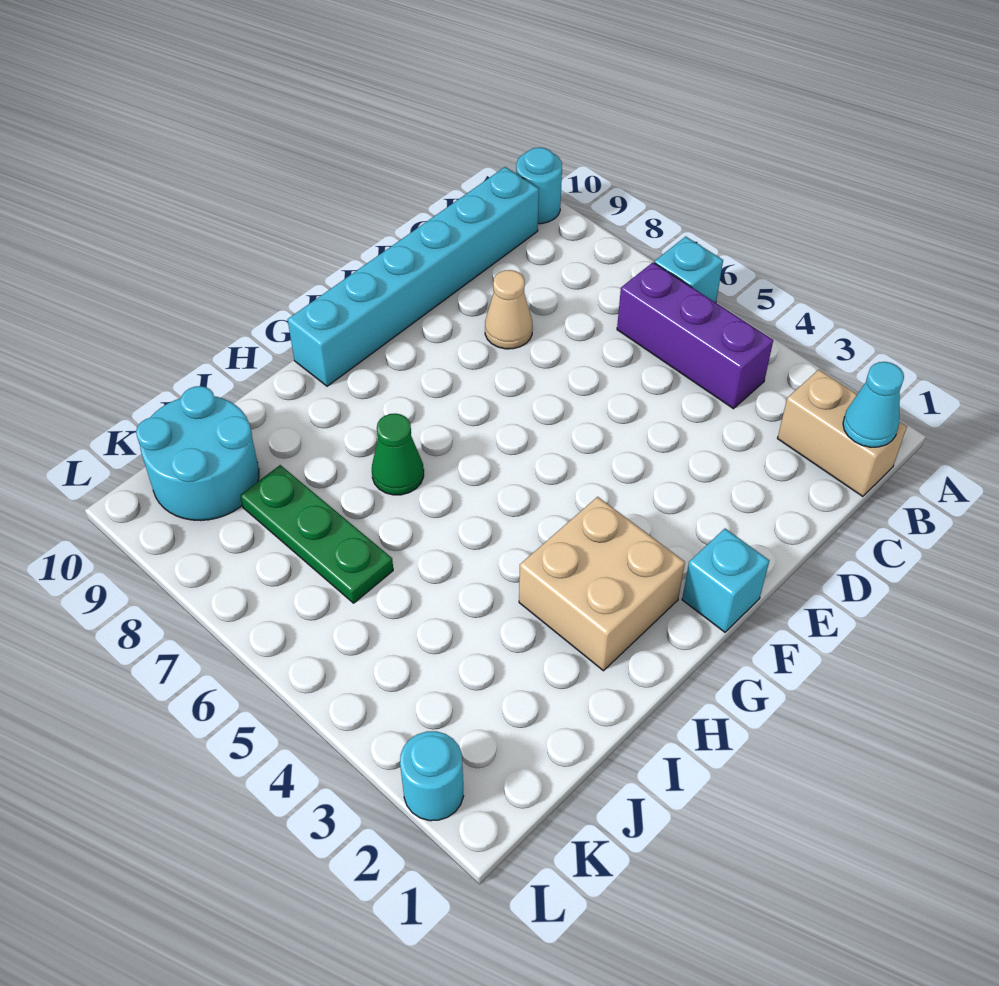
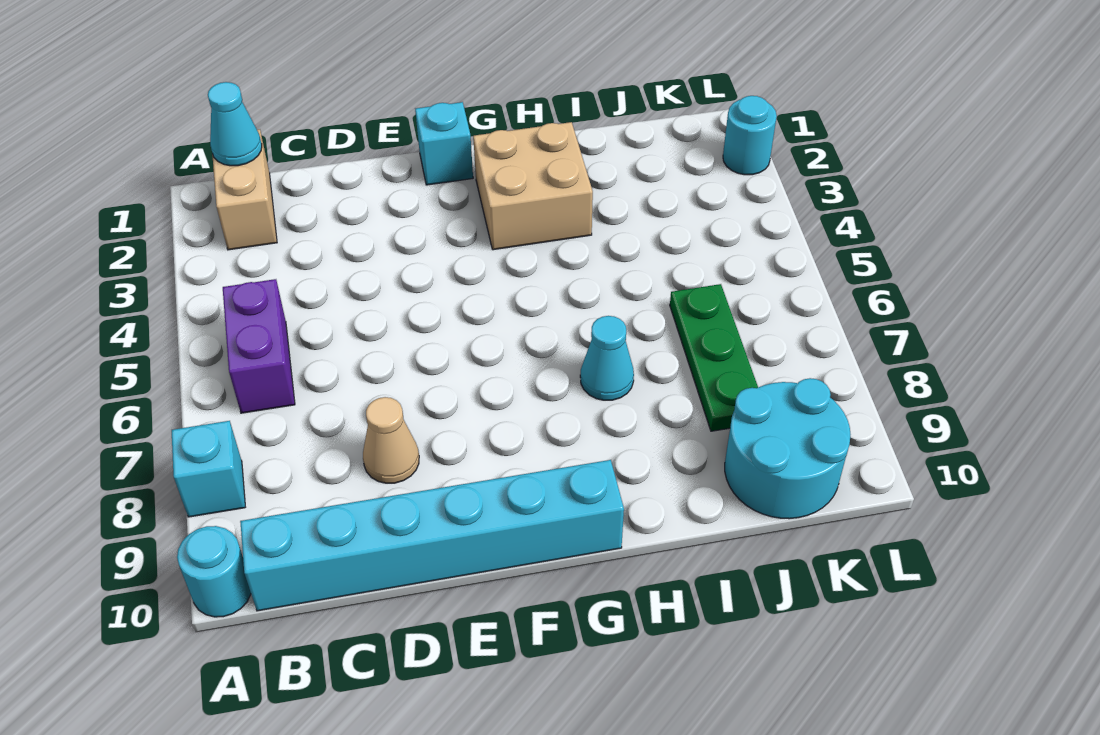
cyan 1x1 brick [654,237,723,303] -> cyan 1x1 brick moved to [172,421,245,517]
purple 1x3 brick [617,262,773,409] -> purple 1x2 brick [223,279,295,413]
green 1x1 cone [372,413,424,495] -> cyan 1x1 cone [580,316,634,400]

